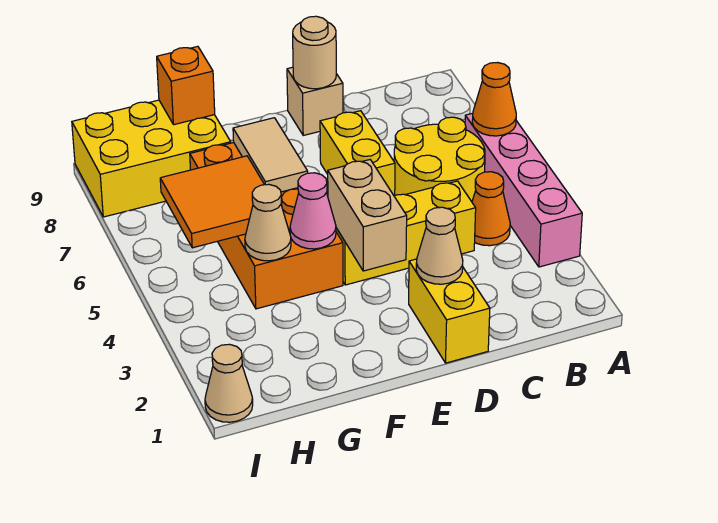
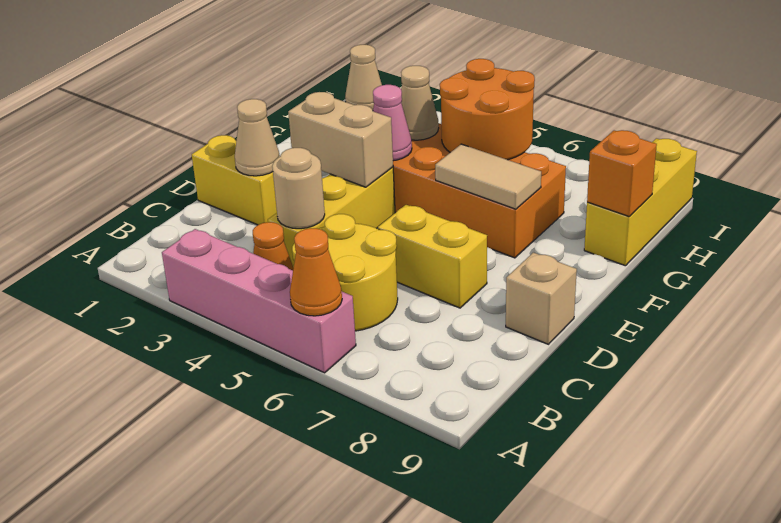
tan 1x1 round brick [293,16,336,89] -> tan 1x1 round brick moved to [272,148,325,229]
orange 2x2 tile [160,156,264,248] -> orange 2x2 round brick [440,59,535,160]
yellow 2x3 brick [72,100,231,217] -> yellow 1x3 brick [584,138,697,266]

